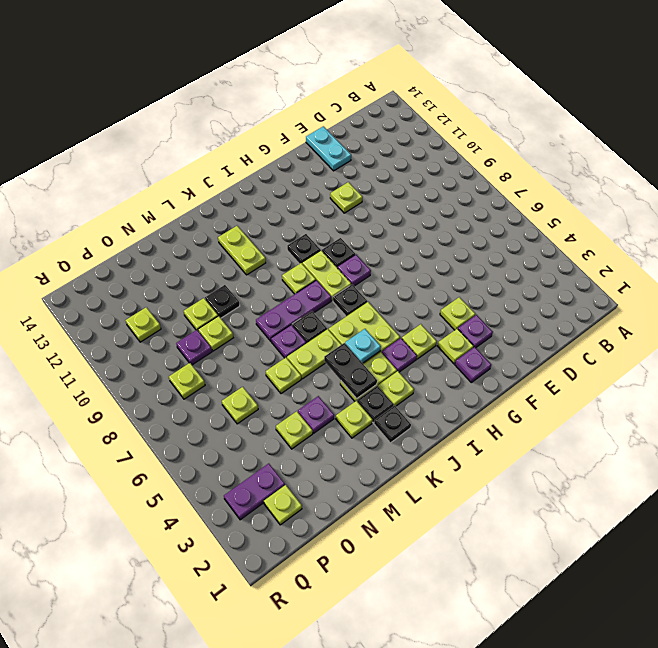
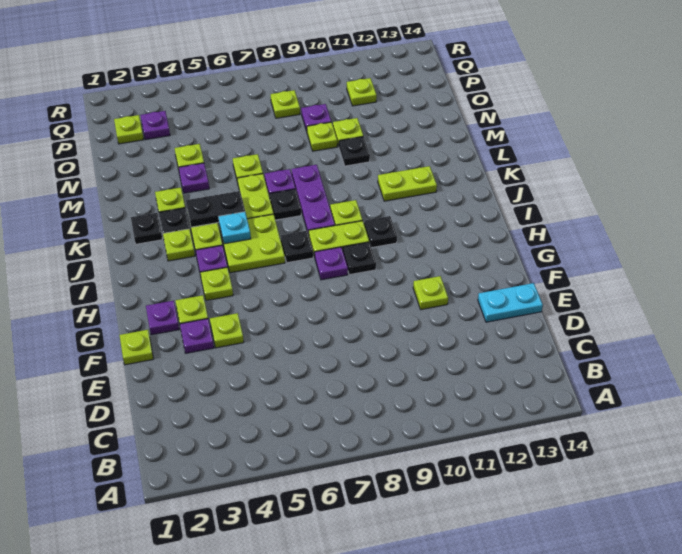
lime 1x1 plate [222,387,258,424] -> lime 1x1 plate moved to [119,330,153,365]
purple 1x2 plate [224,464,285,520] -> purple 1x1 plate [141,111,170,140]

